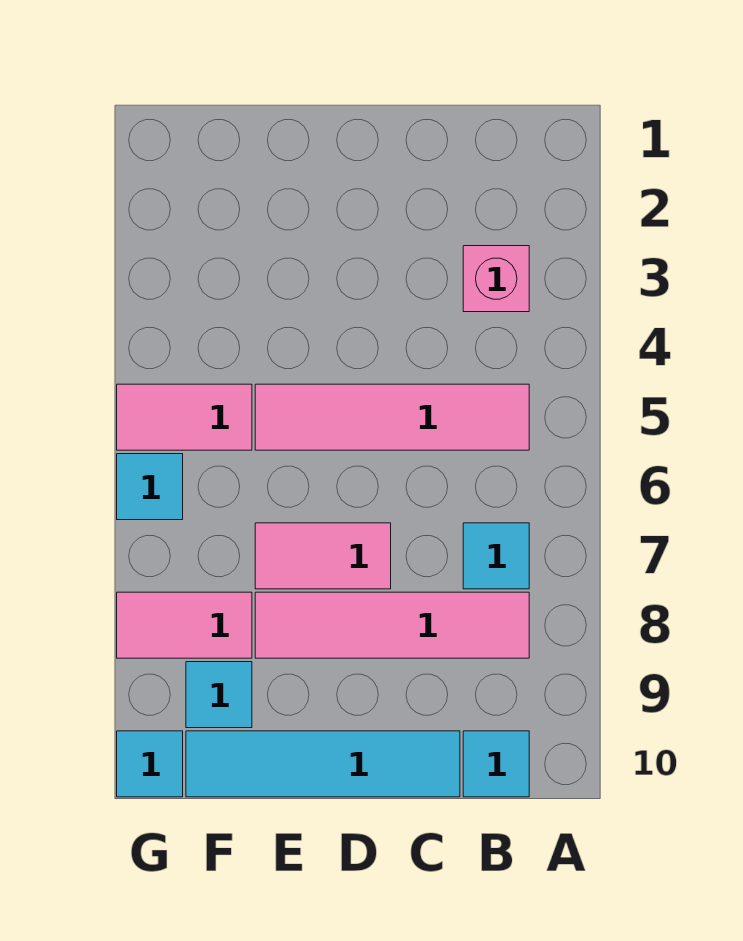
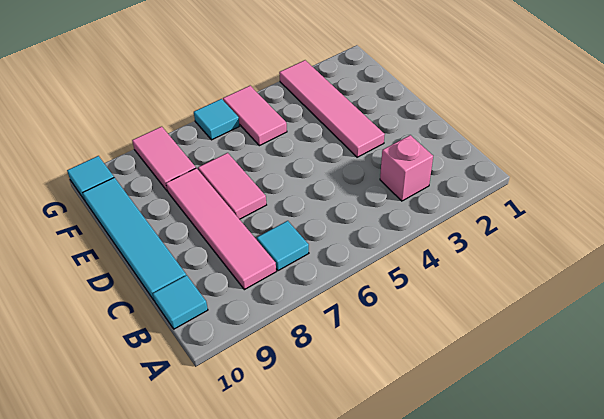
pink 1x4 tile [255,384,529,450] -> pink 1x4 tile moved to [279,60,385,157]
cyan 1x1 tile [186,662,252,728] -> none

